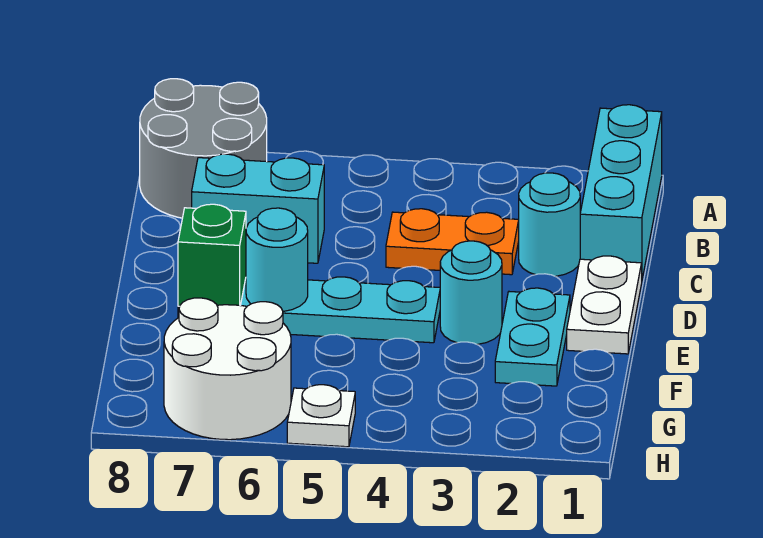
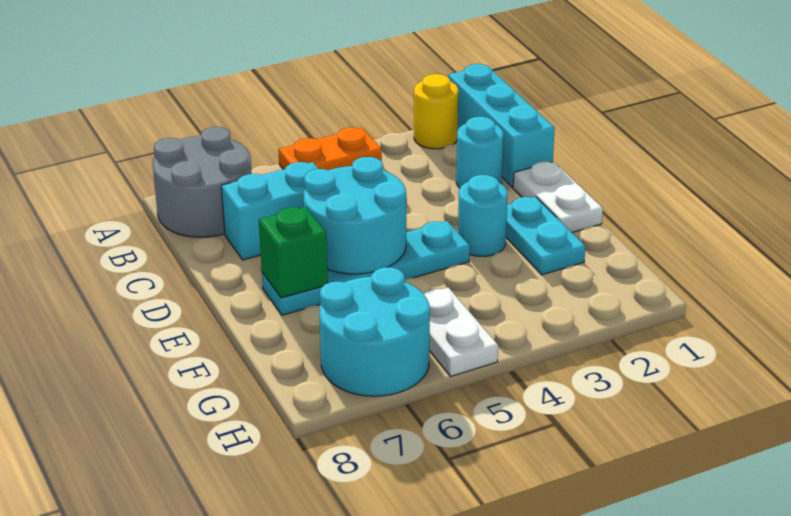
none -> yellow 1x1 round brick [414,74,458,149]
orange 1x2 plate [386,209,519,275] -> orange 1x2 plate moved to [278,127,382,170]
cyan 1x1 round brick [246,208,308,312] -> cyan 2x2 round brick [304,157,406,274]
white 2x2 round brick [164,298,291,440] -> cyan 2x2 round brick [319,267,430,396]
white 1x1 plate [287,385,355,447] -> white 1x2 plate [423,287,498,376]

